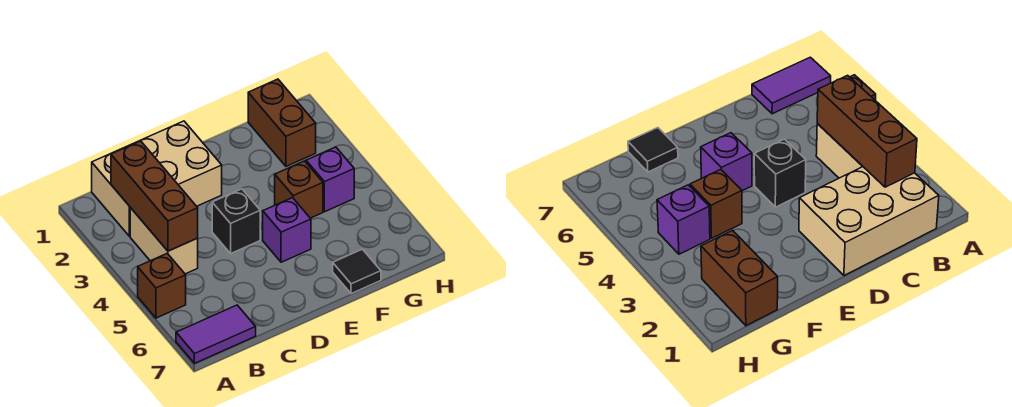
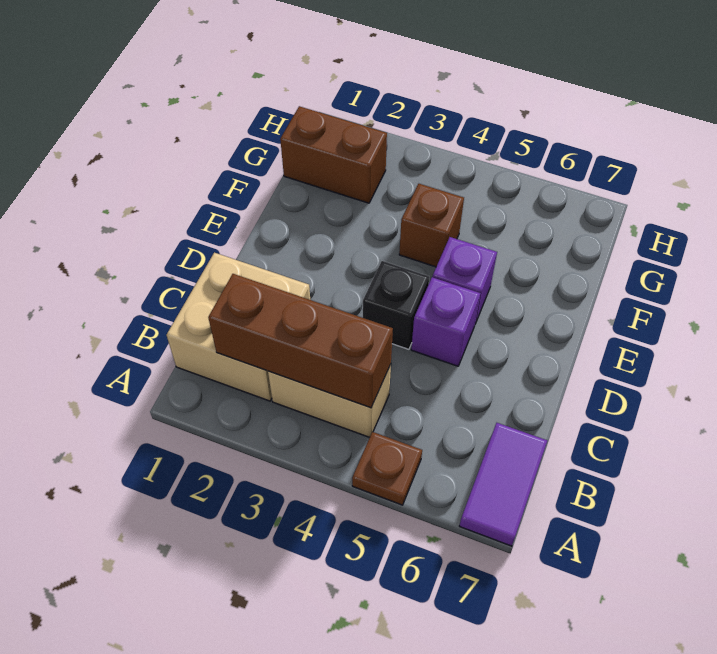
brown 1x1 brick [138,254,186,318] -> brown 1x1 plate [352,432,422,505]
tan 2x3 brick [92,121,222,236] -> tan 2x2 brick [167,253,310,401]
black 1x1 tile [333,249,381,294] -> none
purple 1x1 brick [306,147,354,212] -> purple 1x1 brick moved to [411,277,480,366]

